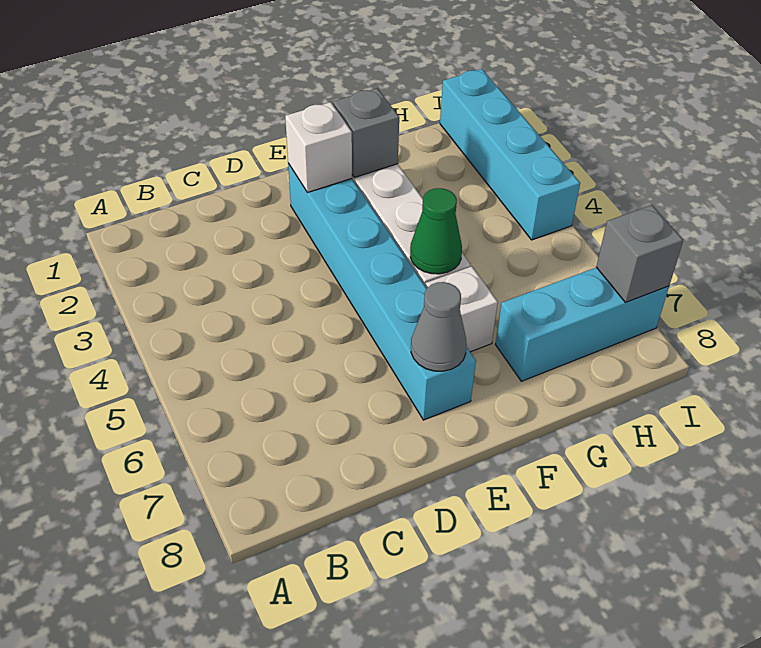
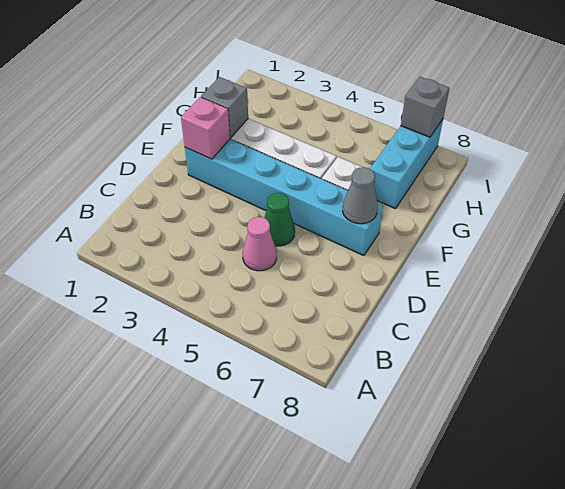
none -> pink 1x1 cone [243,217,277,271]
white 1x1 brick [285,102,352,193] -> pink 1x1 brick [181,97,230,159]
green 1x1 cone [410,188,462,274] -> green 1x1 cone moved to [264,193,295,246]
cyan 1x4 brick [440,69,580,240] -> none

